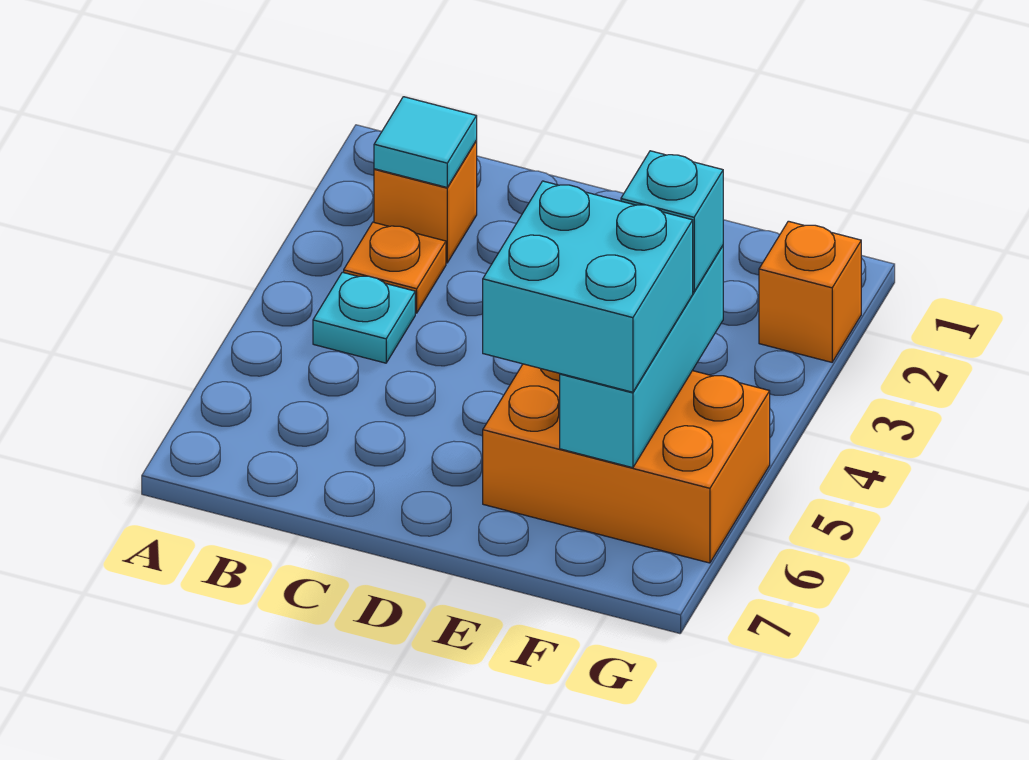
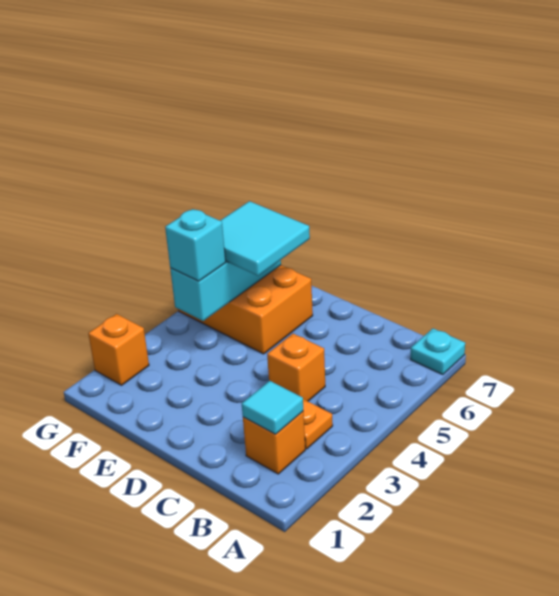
cyan 1x1 plate [313,272,415,363] -> cyan 1x1 plate moved to [411,328,465,375]
none -> orange 1x1 brick [267,334,325,401]
cyan 2x2 brick [483,181,693,392] -> cyan 2x2 tile [220,201,310,276]

